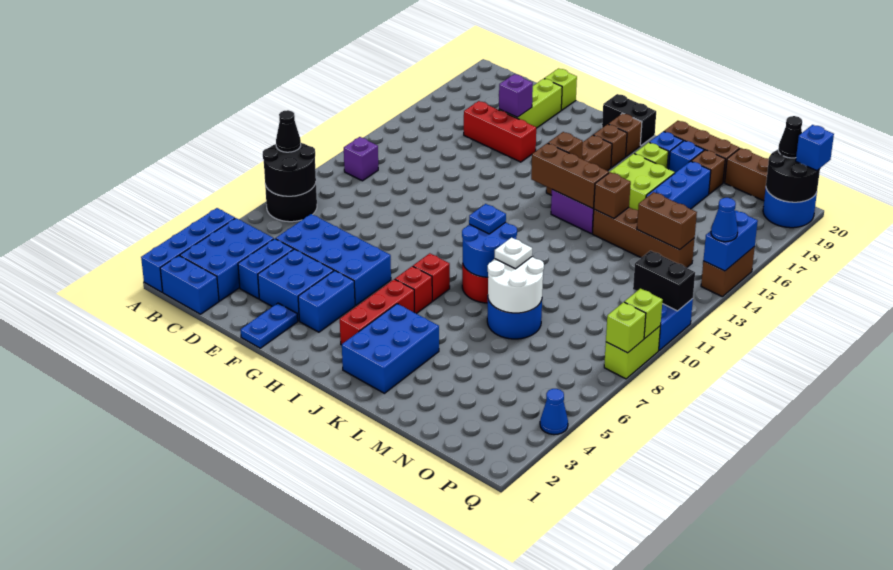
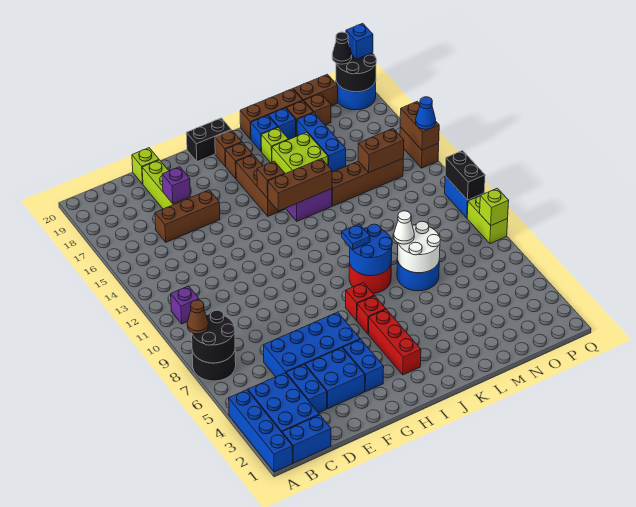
black 1x1 cone [276,110,301,152] -> brown 1x1 cone [187,300,208,334]
red 1x3 brick [464,101,536,162] -> brown 1x3 brick [155,190,220,242]
blue 1x2 plate [241,303,298,348] -> none
blue 2x3 brick [342,304,439,393] -> none
white 1x1 plate [495,238,532,269] -> white 1x1 cone [394,211,414,244]
brown 1x1 brick [594,172,631,218] -> brown 1x1 brick moved to [304,93,331,125]
black 1x2 brick [633,251,695,311] -> black 1x2 brick turned to [445,151,485,200]
blue 1x1 cone [540,389,568,435] -> none
lime 1x1 brick [625,289,663,338] -> none
blue 1x2 brick [703,211,758,271] -> brown 1x2 brick [400,101,439,150]

